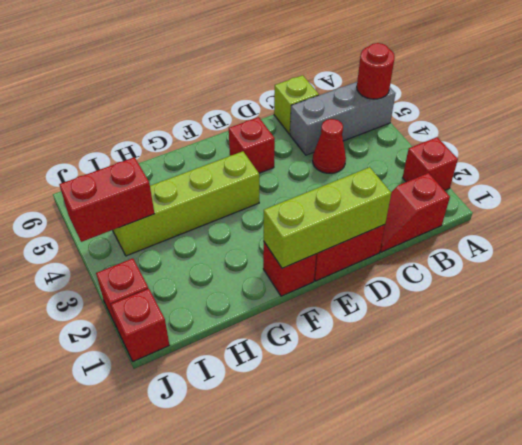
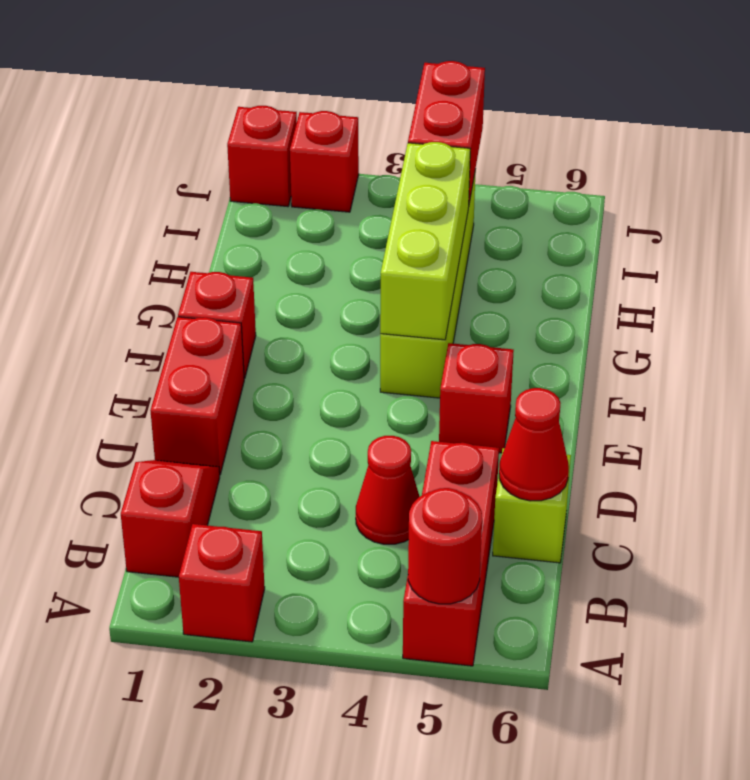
grey 1x3 brick [290,82,395,155] -> red 1x3 brick [403,441,499,666]
none -> red 1x1 cone [499,388,569,501]
lime 1x3 brick [264,167,391,268] -> lime 1x3 brick moved to [380,142,470,340]

